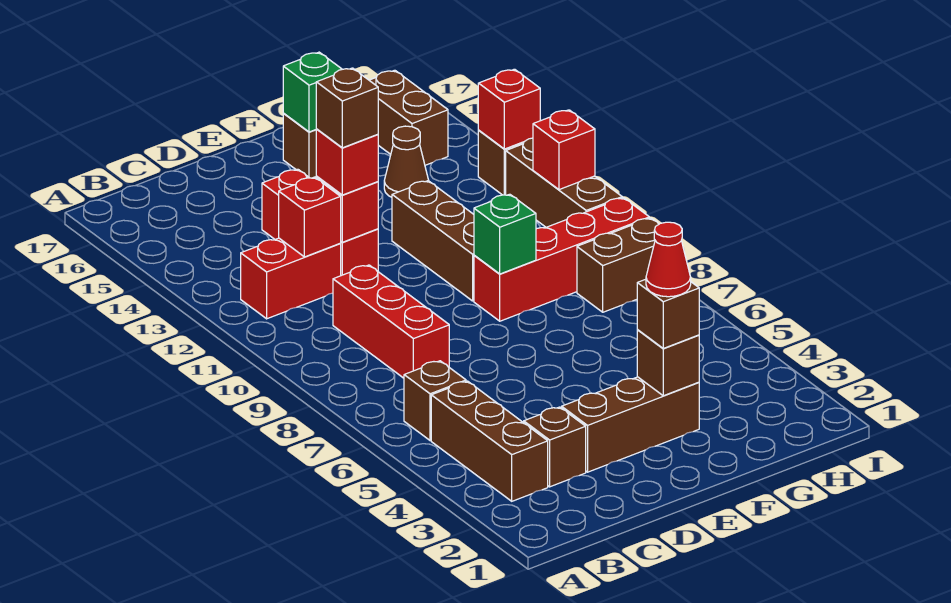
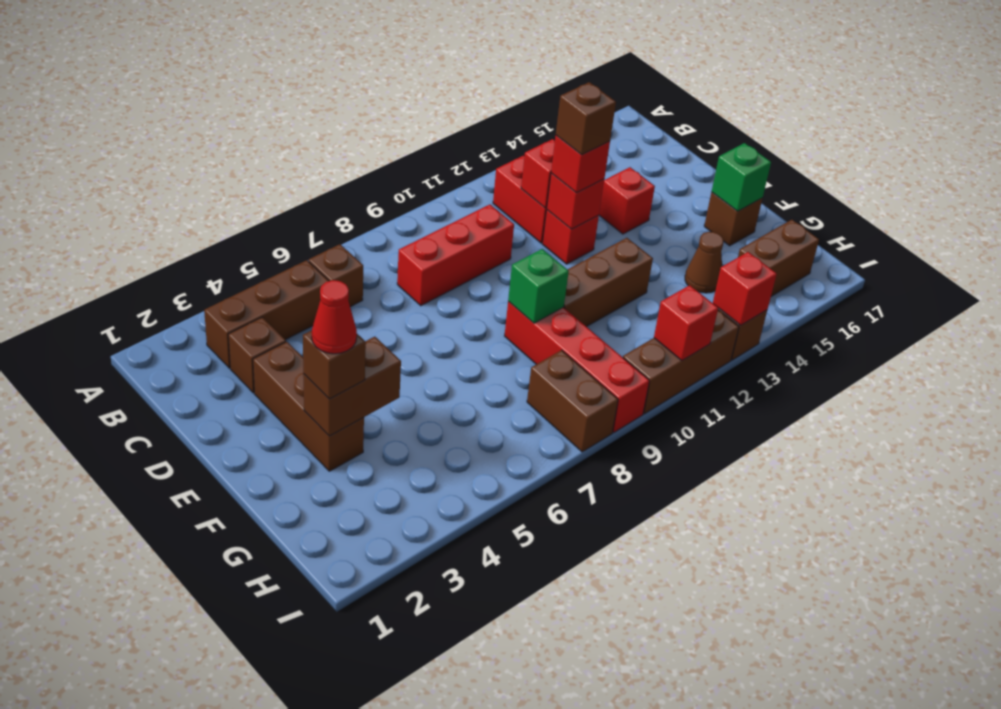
brown 1x1 brick [637,330,699,396] -> brown 1x2 brick [303,337,401,436]

